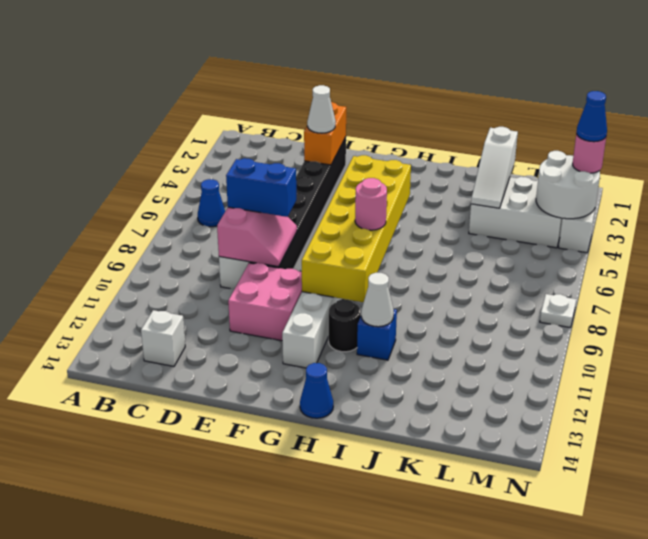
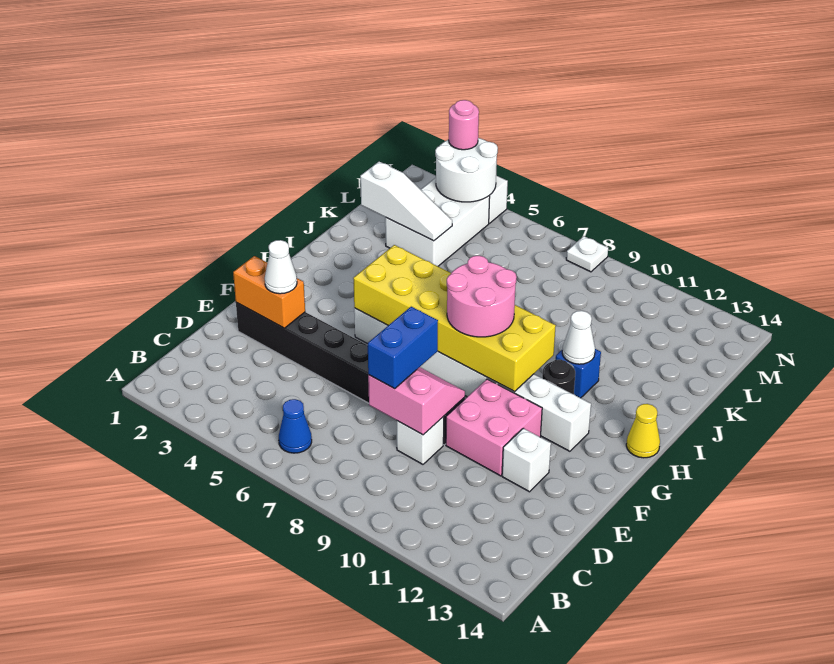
white 1x1 brick [141,310,185,366] -> white 1x1 brick moved to [502,428,551,492]
pink 1x1 round brick [355,178,387,230] -> pink 2x2 round brick [447,256,517,337]
blue 1x1 cone [300,363,333,418] -> yellow 1x1 cone [626,404,660,458]
blue 1x1 cone [577,91,607,142] -> none

